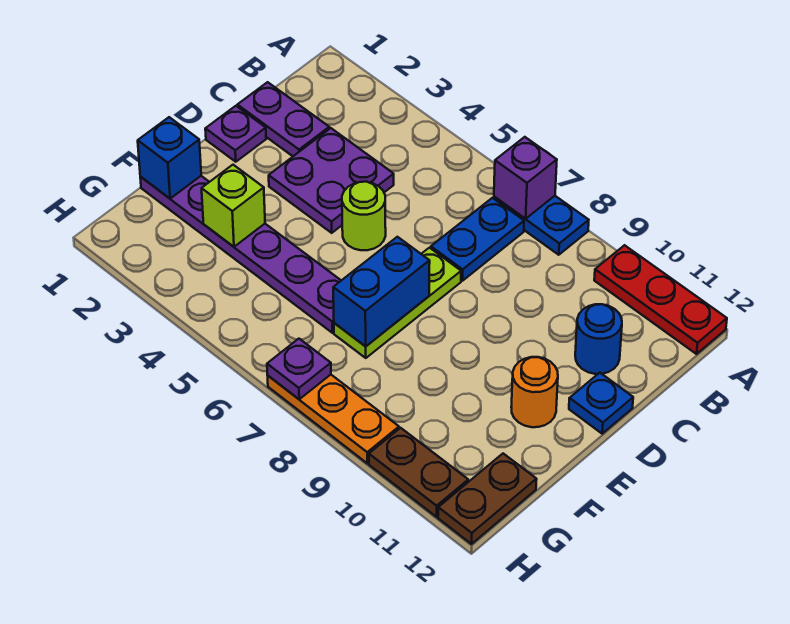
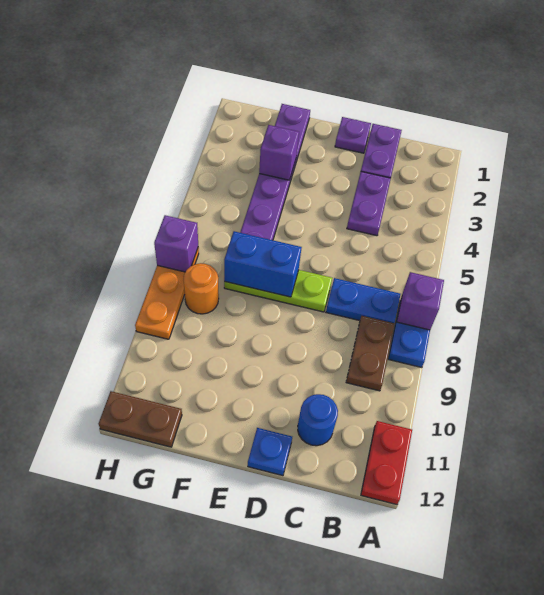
red 1x3 plate [594,245,727,354] -> red 1x2 plate [361,421,412,505]
purple 2x2 plate [269,128,394,233] -> purple 1x2 plate [347,172,391,236]
lime 1x1 round brick [342,182,386,250] -> none
orange 1x1 round brick [511,357,558,427] -> orange 1x1 round brick moved to [184,263,219,314]
blue 1x1 brick [138,117,201,198] -> none
lime 1x1 brick [202,165,265,247] -> purple 1x1 brick [259,125,299,180]
purple 1x1 plate [267,339,331,399] -> purple 1x1 brick [154,215,198,272]
brown 1x2 plate [369,428,468,517] -> brown 1x2 plate moved to [346,316,395,391]

